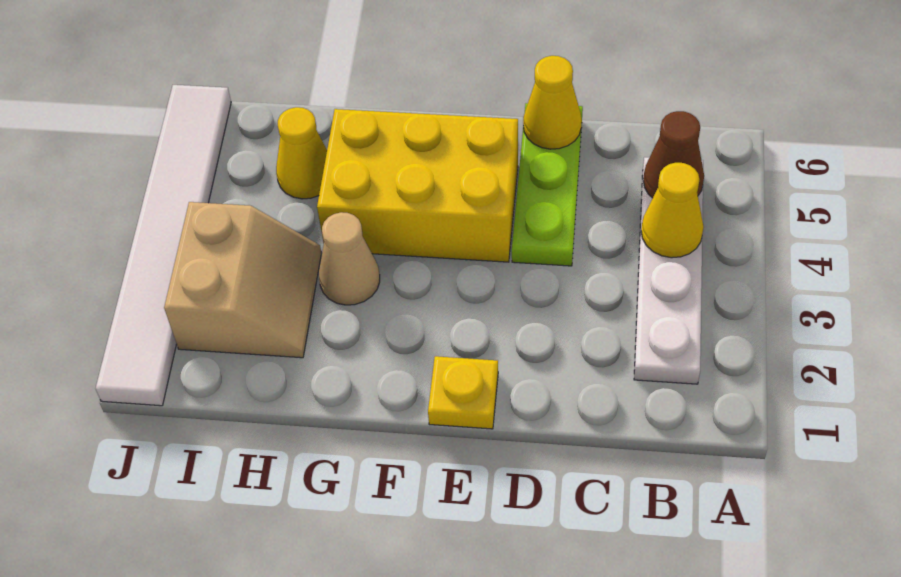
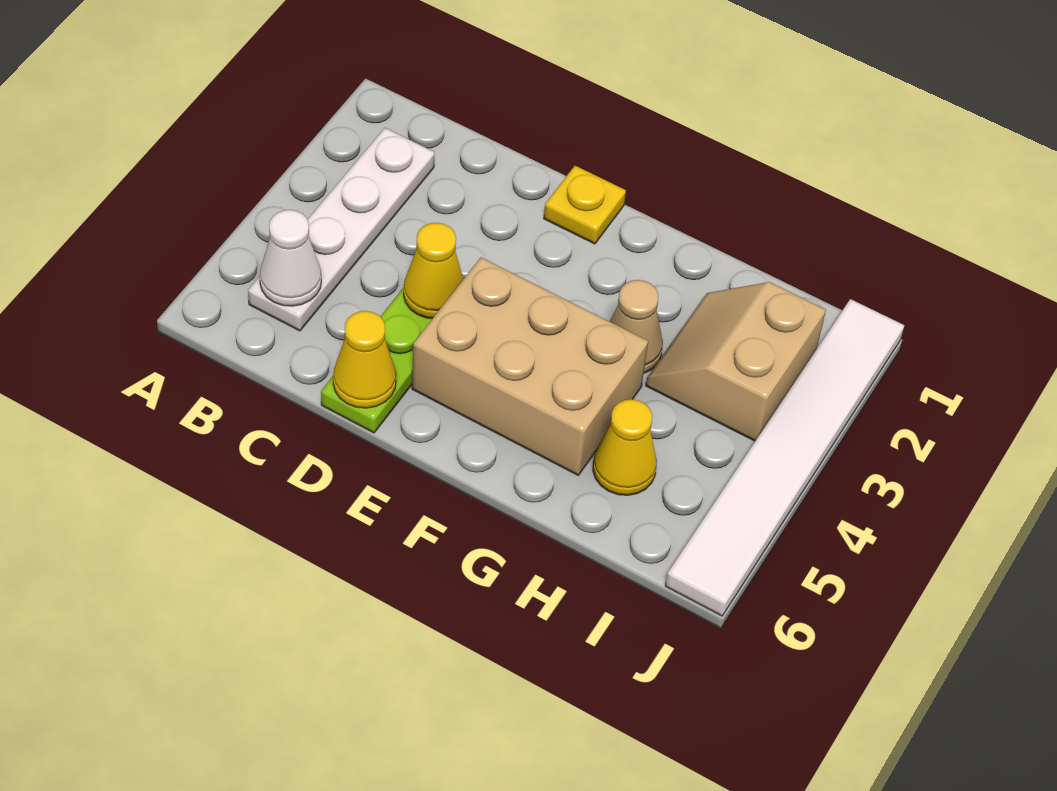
yellow 1x1 cone [641,163,704,258] -> yellow 1x1 cone moved to [404,223,463,319]
brown 1x1 cone [643,111,704,198] -> white 1x1 cone [260,210,321,306]
yellow 2x3 brick [317,109,518,262] -> tan 2x3 brick [412,258,648,475]

